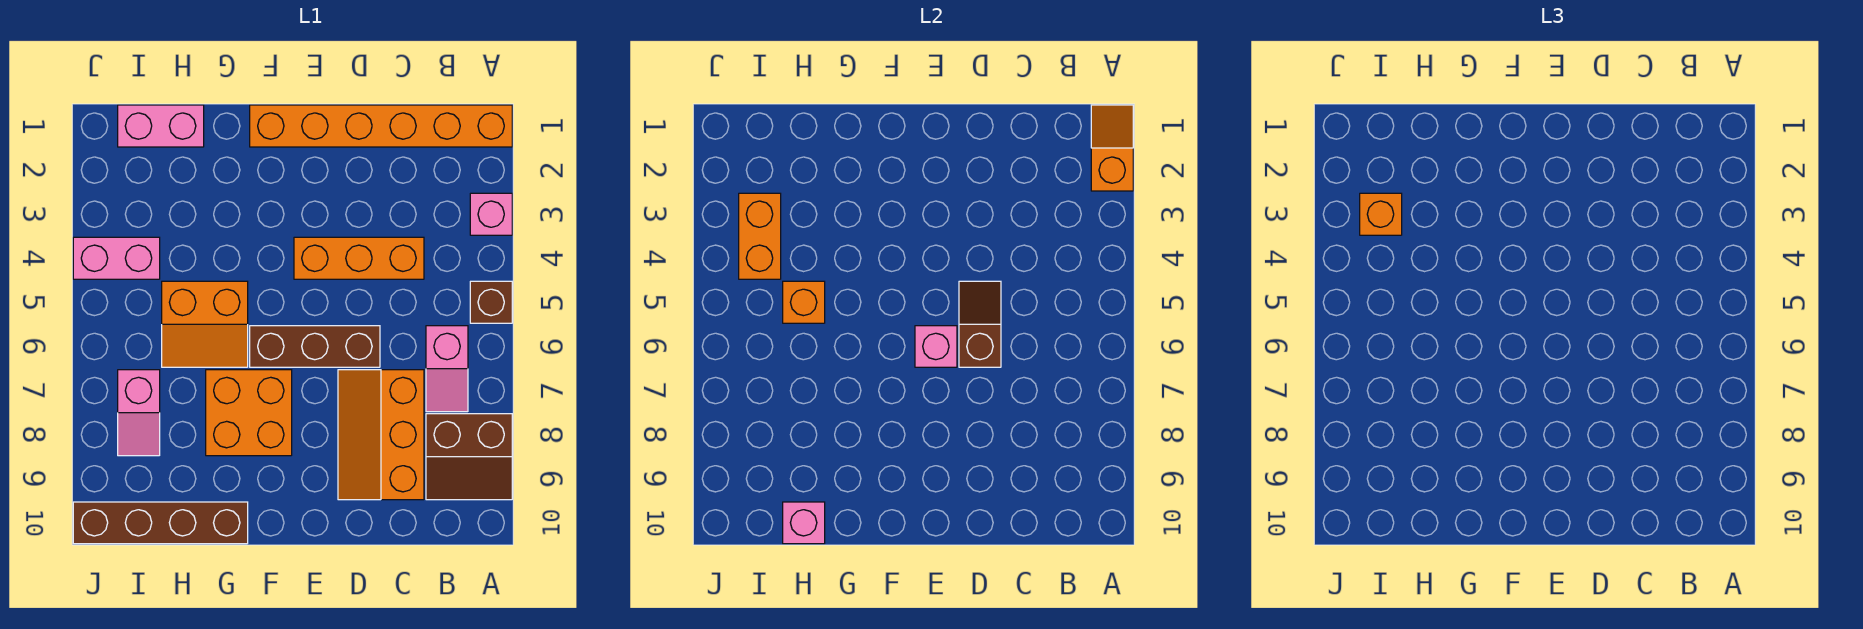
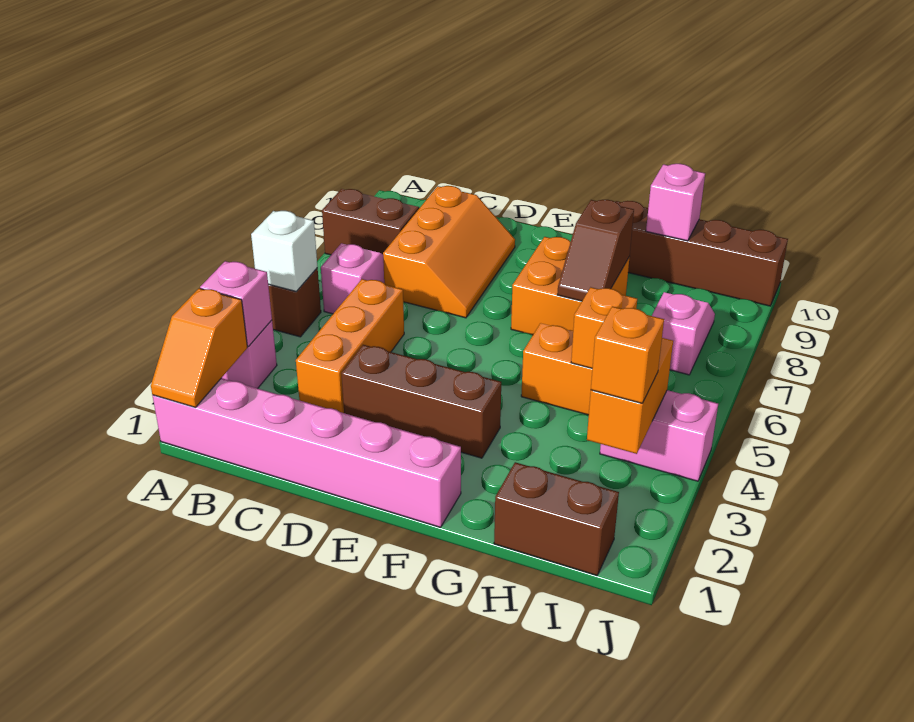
orange 1x6 brick [250,105,512,147] -> pink 1x6 brick [153,378,461,527]
none -> white 1x1 brick [251,211,317,291]
orange 1x3 brick [294,237,424,279] -> orange 1x3 brick turned to [296,279,404,413]
brown 1x2 slope [959,281,1001,367] -> brown 1x2 slope moved to [557,200,634,301]
brown 1x3 brick [250,326,380,367] -> brown 1x3 brick moved to [341,345,501,458]
pink 1x1 brick [915,326,957,367] -> pink 1x1 brick moved to [200,261,272,346]
pink 1x2 brick [118,105,204,147] -> brown 1x2 brick [494,462,619,575]

